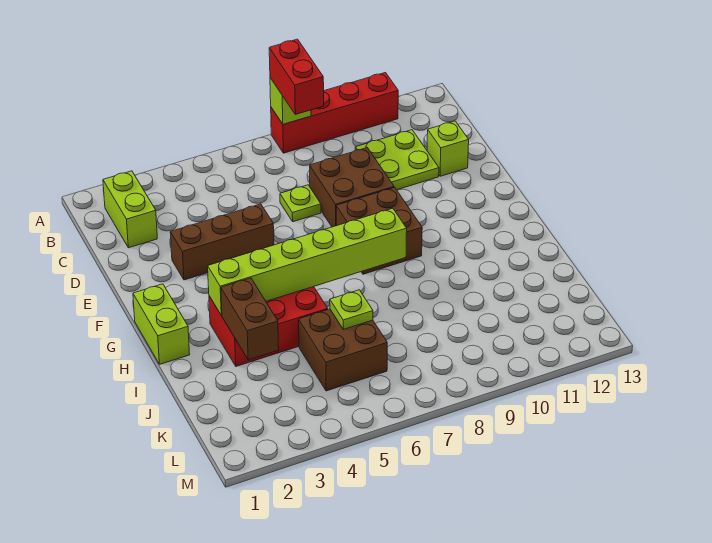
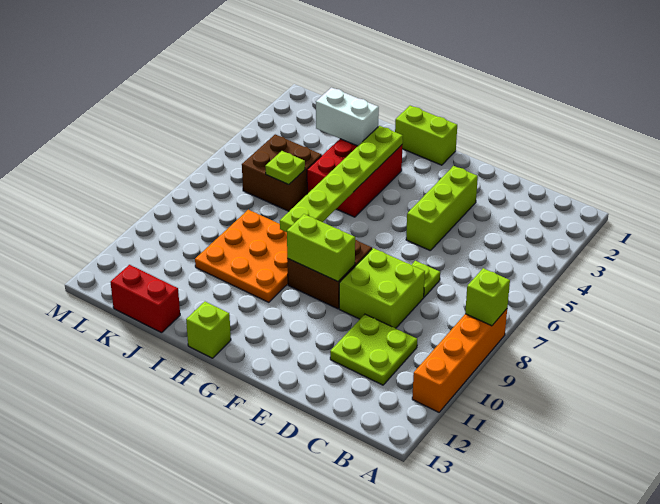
red 1x4 brick [271,73,398,153] -> orange 1x4 brick [412,309,507,412]
red 1x2 brick [269,39,324,114] -> red 1x2 brick moved to [111,265,180,333]
lime 1x2 brick [103,171,157,248] -> lime 1x2 brick moved to [287,214,355,282]
brown 2x2 brick [310,148,394,227] -> lime 2x2 brick [339,248,425,328]
lime 1x1 brick [427,121,469,176] -> lime 1x1 brick moved to [186,302,231,358]
brown 1x3 brick [170,204,274,280] -> lime 1x3 brick [406,166,478,251]
lime 1x6 brick [208,208,407,316] -> lime 1x6 plate [280,126,403,232]
none -> orange 3x3 plate [195,210,288,302]
brown 1x2 brick [221,278,279,360] -> white 1x2 brick [316,88,379,146]

